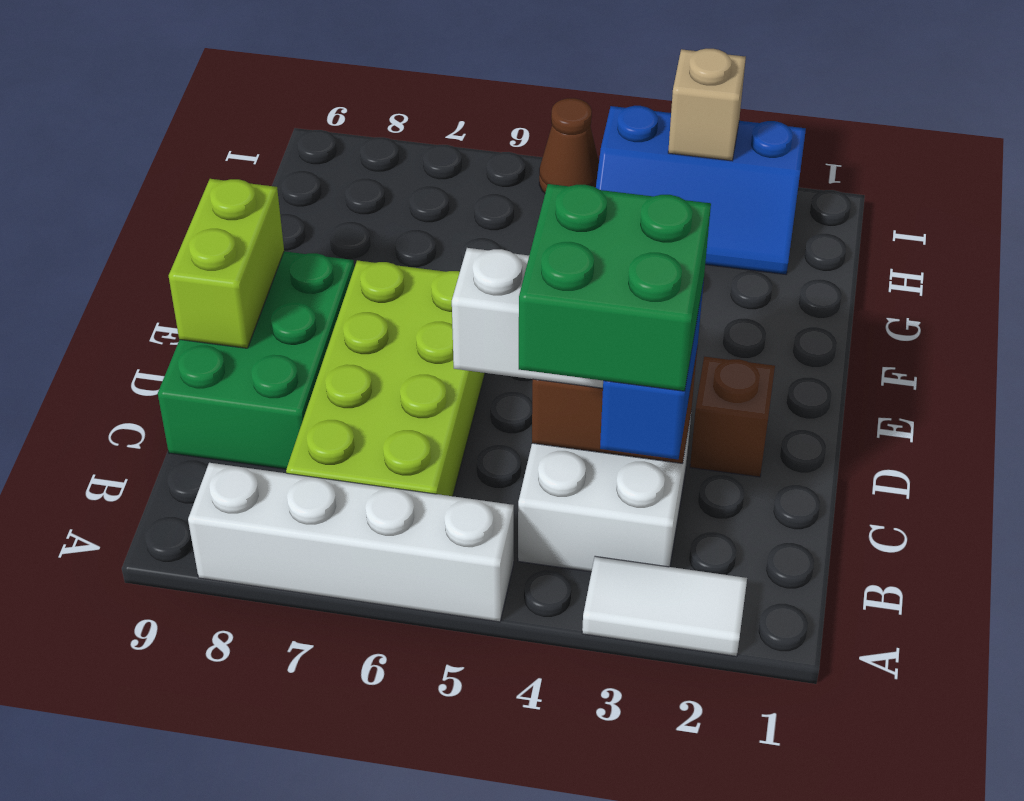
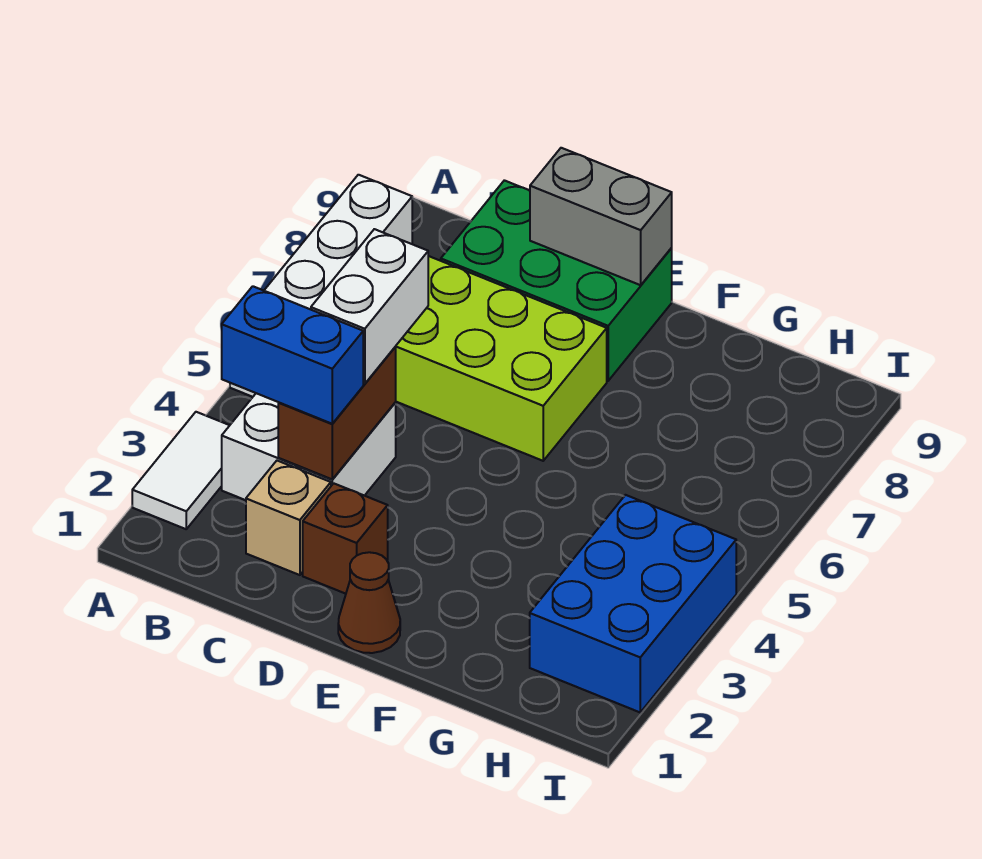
green 2x2 brick [519,184,711,391] -> none
lime 1x2 brick [169,179,284,348] -> grey 1x2 brick [530,148,672,285]
blue 2x3 slope [596,106,806,275] -> blue 2x3 brick [530,495,736,712]
tan 1x1 brick [668,49,746,161] -> tan 1x1 brick moved to [246,461,331,575]
brown 1x1 cone [539,98,599,193] -> brown 1x1 cone moved to [338,552,400,653]

